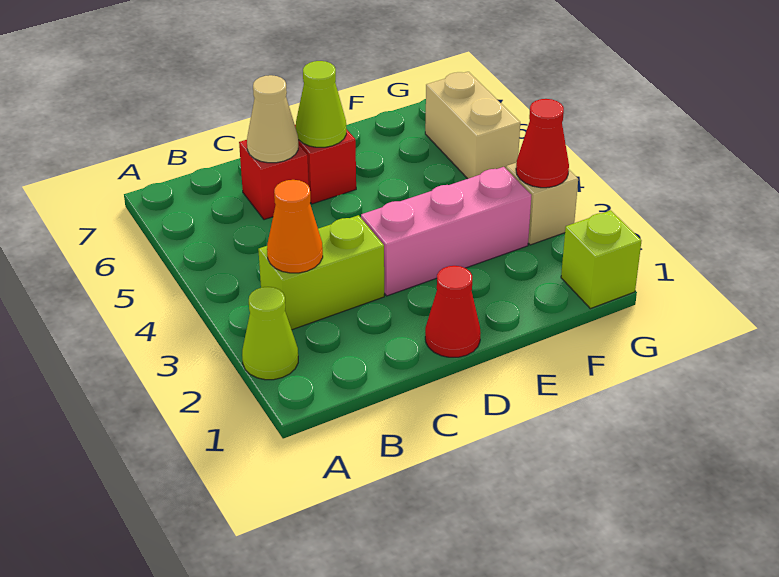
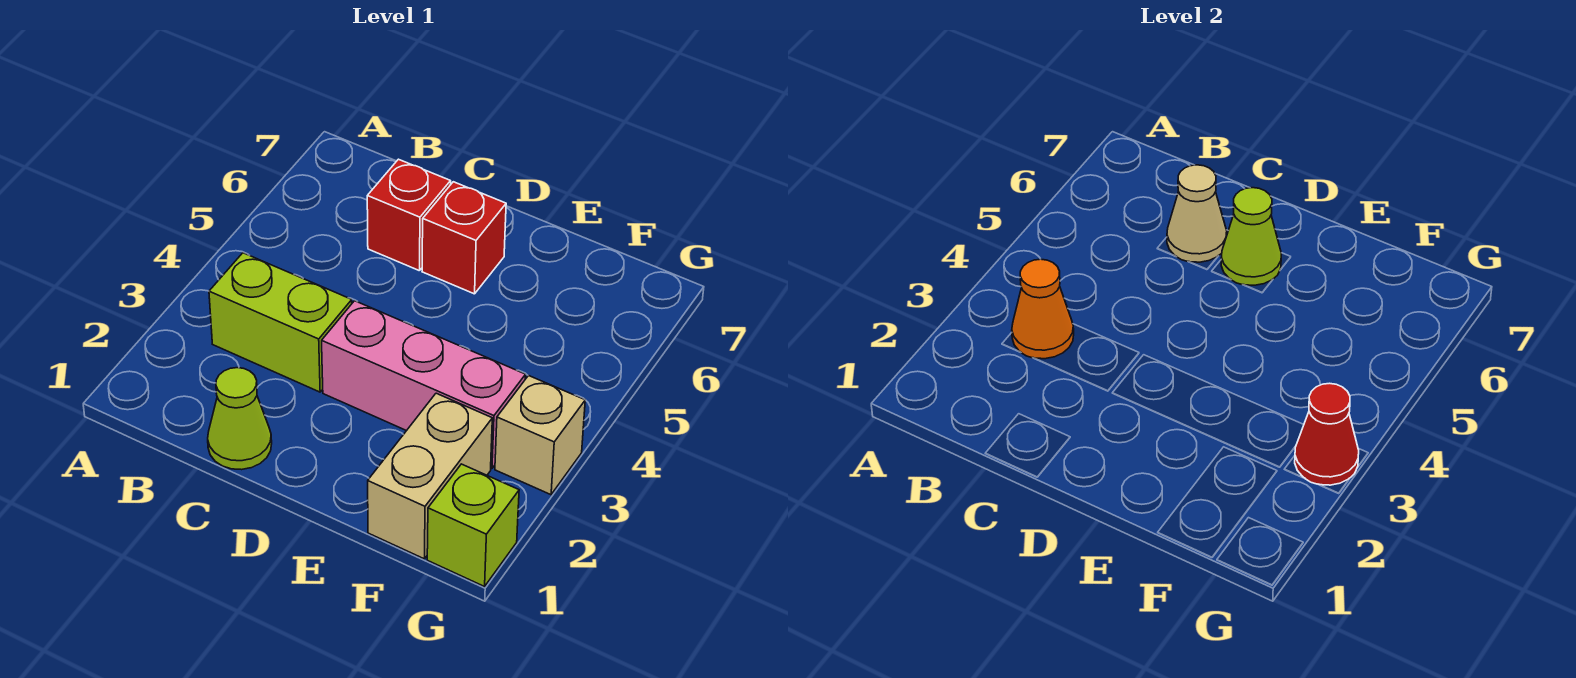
lime 1x1 cone [242,287,298,380] -> lime 1x1 cone moved to [208,368,272,470]
red 1x1 cone [425,266,481,357] -> none
tan 1x2 brick [425,72,520,179] -> tan 1x2 brick moved to [368,393,492,559]

